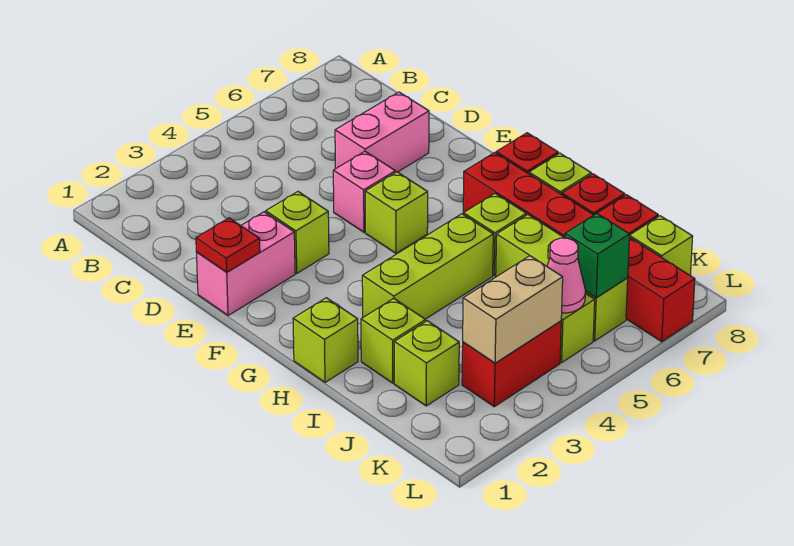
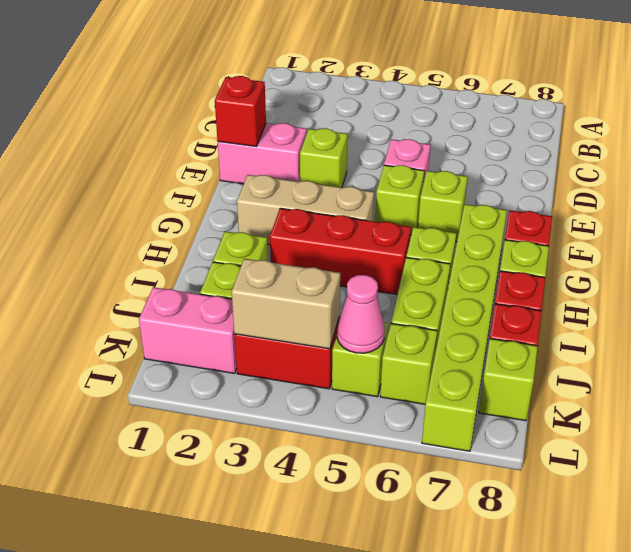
pink 1x2 brick [335,92,429,173] -> pink 1x2 brick moved to [139,287,237,373]
red 1x1 plate [196,218,260,272] -> red 1x1 brick [215,76,266,146]
none -> tan 1x3 brick [237,175,374,245]
red 1x6 brick [463,153,695,342] -> lime 1x6 brick [422,204,507,451]
lime 1x1 brick [293,298,358,382] -> lime 1x1 brick moved to [418,171,467,242]
lime 1x3 brick [362,214,493,319] -> red 1x3 brick [270,208,411,294]
green 1x1 brick [565,213,630,298] -> none

